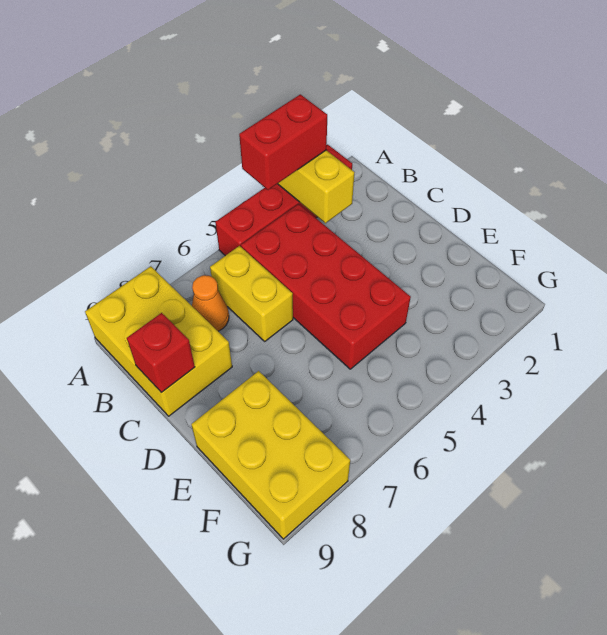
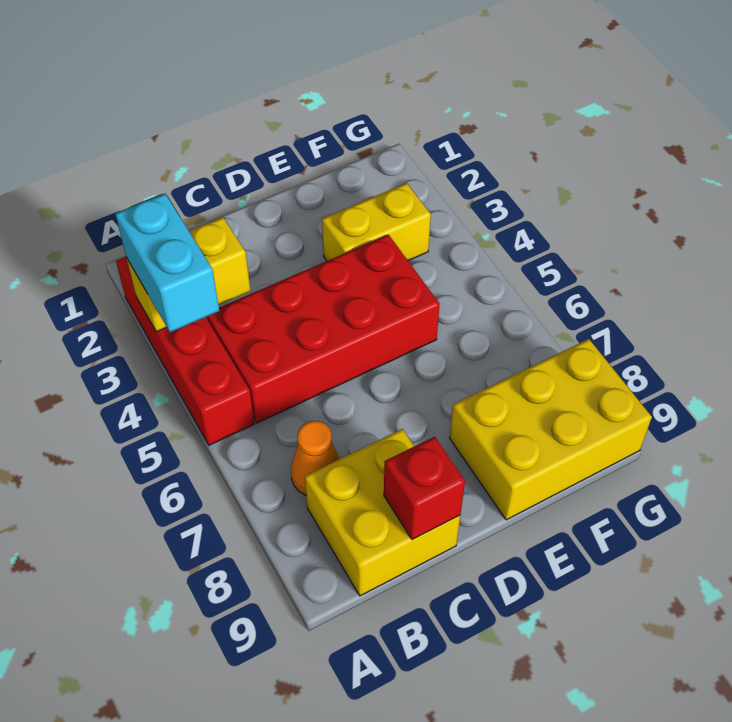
red 1x2 brick [239,94,327,190] -> cyan 1x2 brick [115,194,219,332]
yellow 2x3 brick [85,266,232,416] -> yellow 2x2 brick [305,429,460,596]
yellow 1x2 brick [210,246,293,341] -> yellow 1x2 brick moved to [322,183,431,261]

